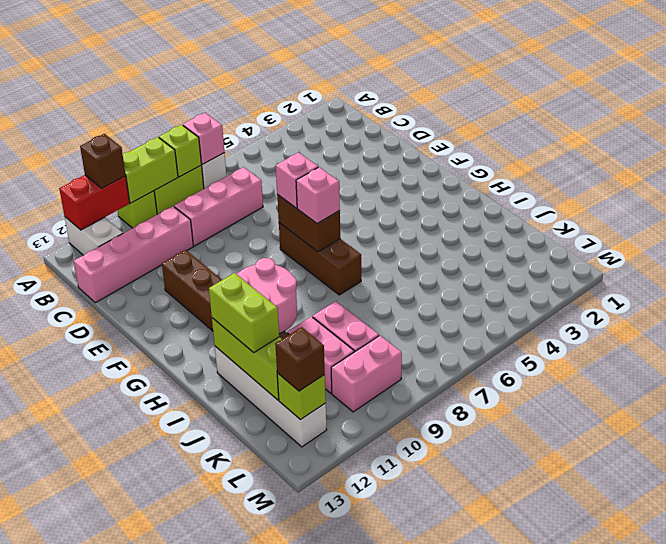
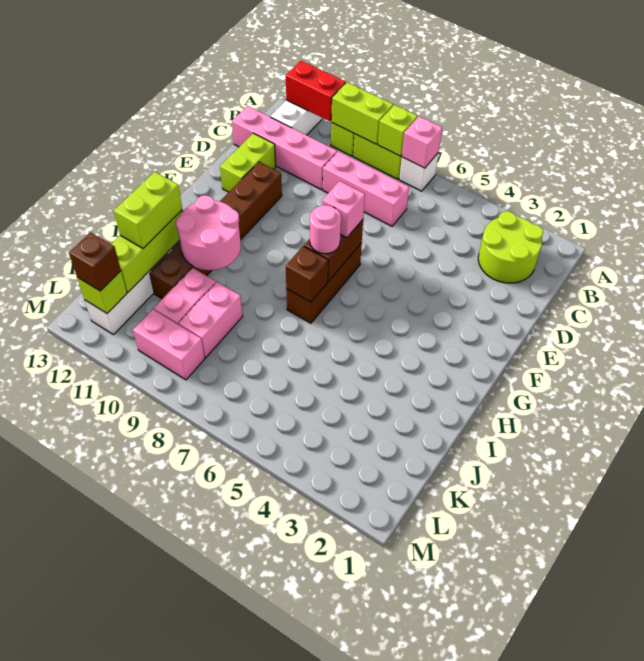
brown 1x1 brick [80,134,126,188] -> brown 1x1 brick moved to [286,246,328,302]
none -> lime 2x2 round brick [478,211,543,283]
none -> lime 1x2 brick [220,133,276,192]
pink 1x1 brick [296,167,340,224] -> pink 1x1 round brick [310,205,341,254]

